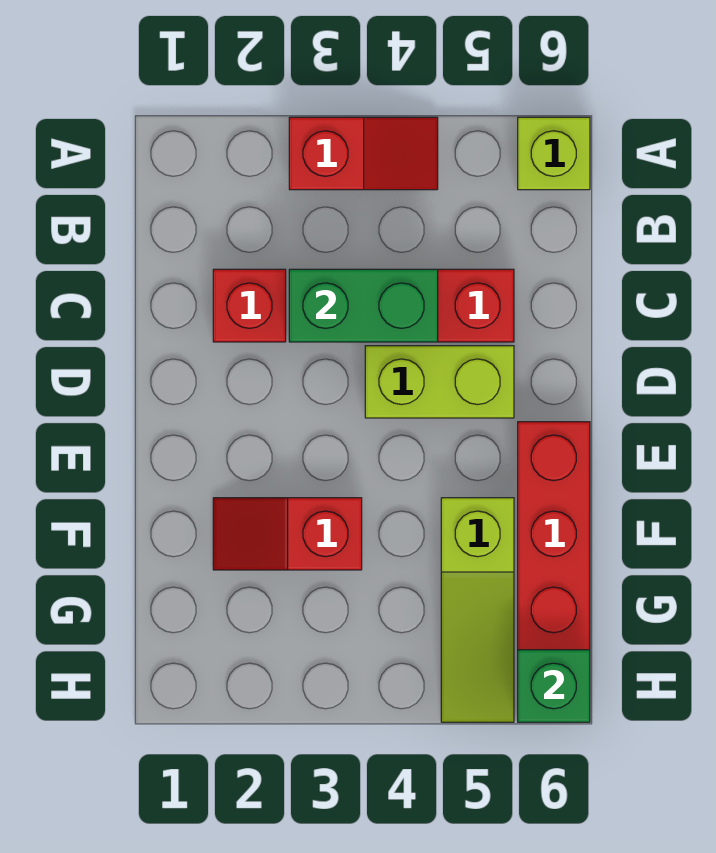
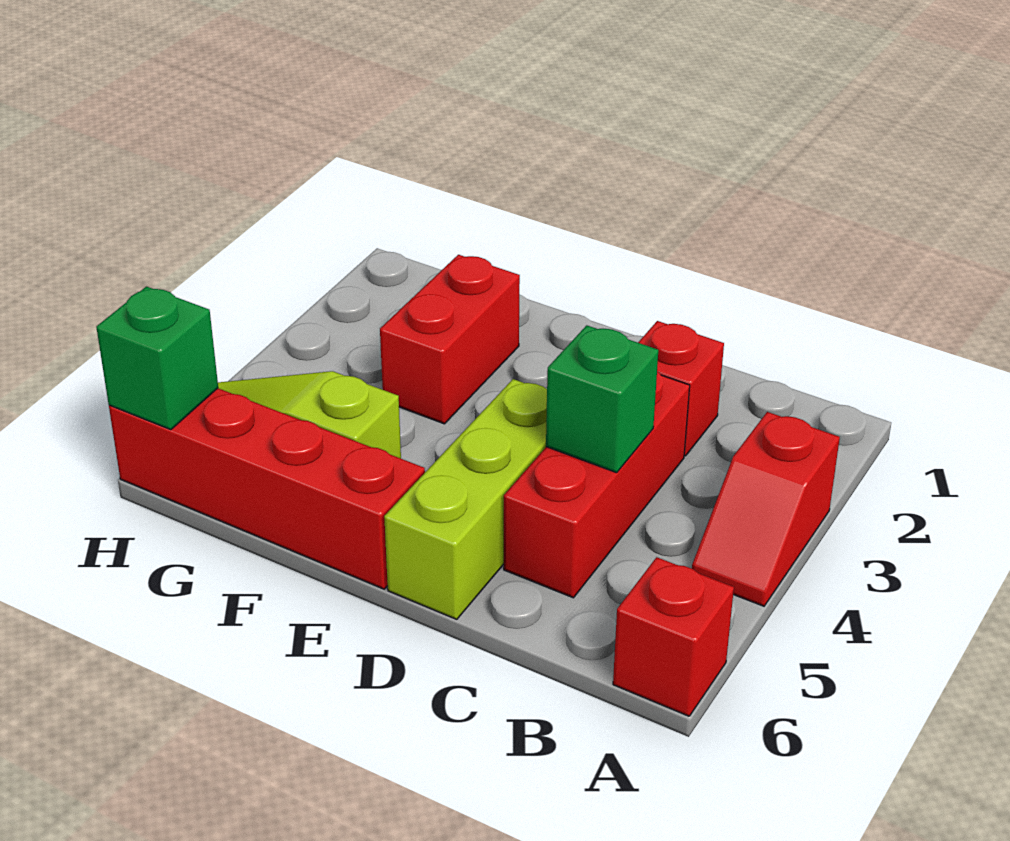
lime 1x1 brick [518,117,590,190] -> red 1x1 brick [613,557,734,716]
green 1x2 brick [289,269,438,342] -> green 1x1 brick [546,325,658,473]
lime 1x2 brick [365,346,514,418] -> lime 1x3 brick [384,379,547,619]
red 1x2 slope [213,498,362,570] -> red 1x2 brick [380,255,520,424]

